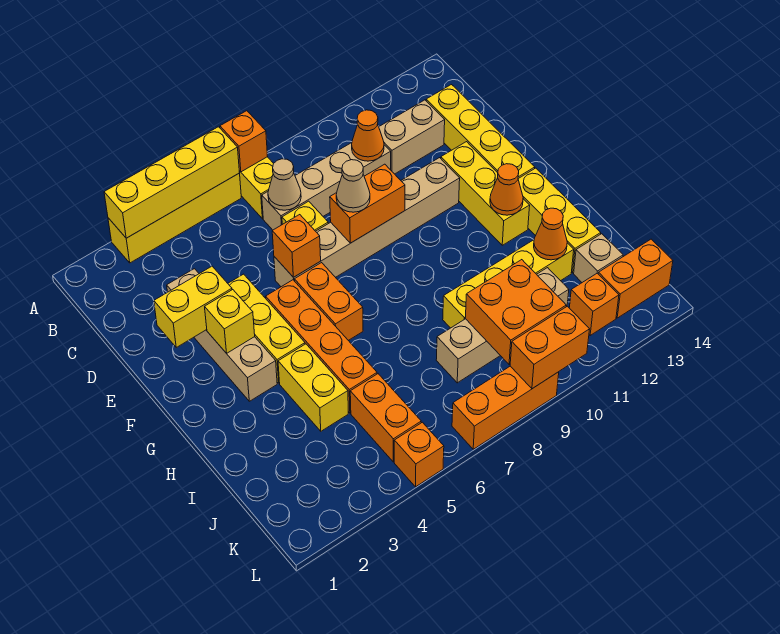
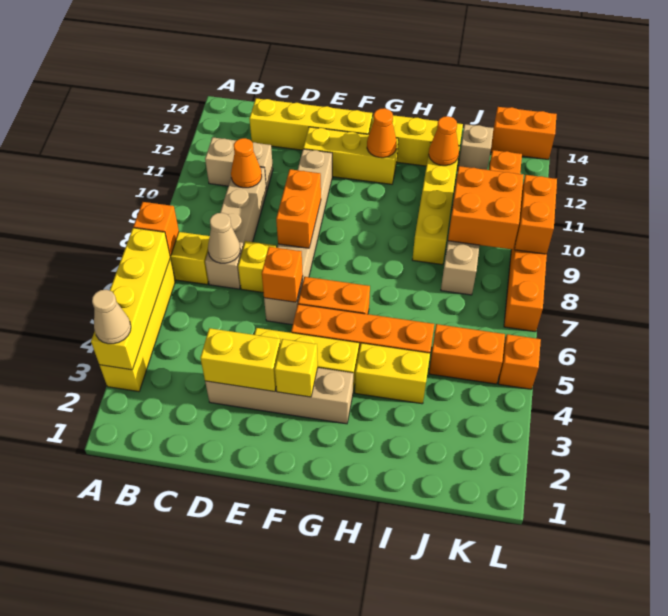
tan 1x2 brick [379,100,445,174] -> tan 1x2 brick turned to [205,137,273,191]
yellow 1x2 brick [154,266,232,347] -> yellow 1x2 brick turned to [200,328,281,392]
tan 1x1 cone [336,160,370,212] -> tan 1x1 cone moved to [92,290,131,344]
orange 1x2 brick [598,239,673,318] -> orange 1x2 brick turned to [491,107,557,160]

